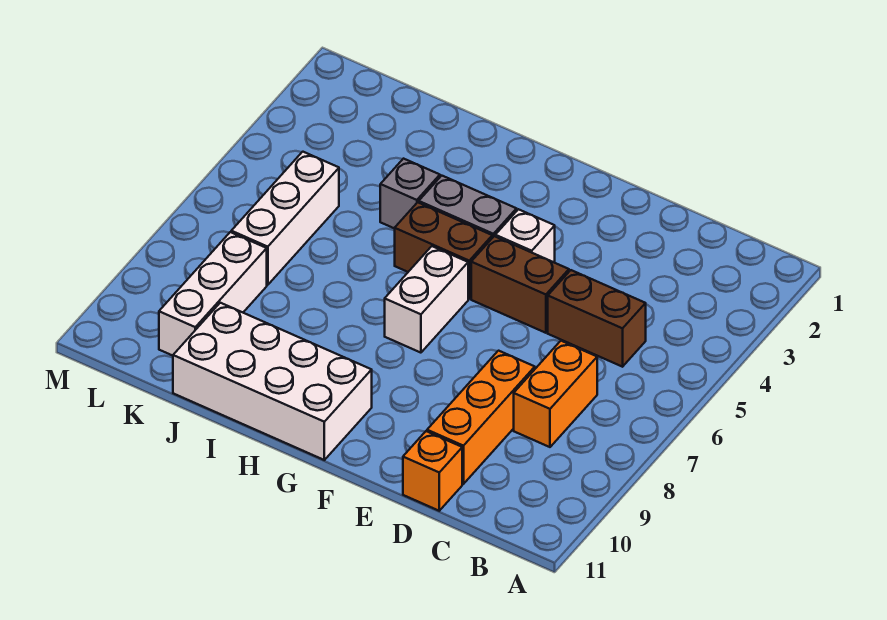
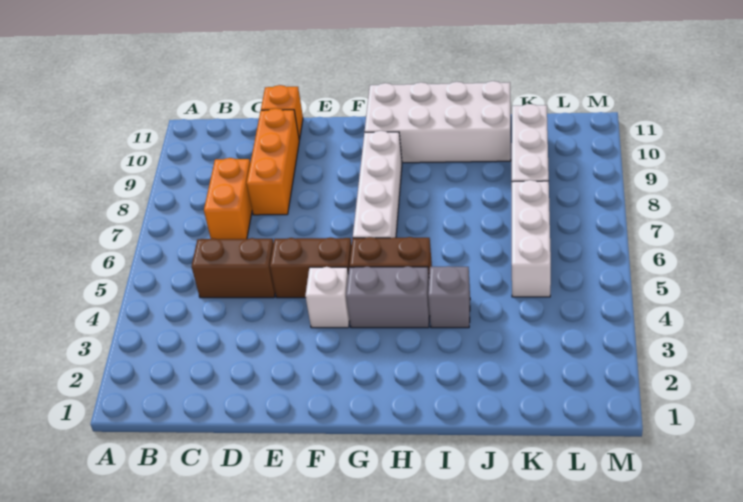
white 1x2 brick [385,246,468,353] -> white 1x4 brick [353,131,402,238]

